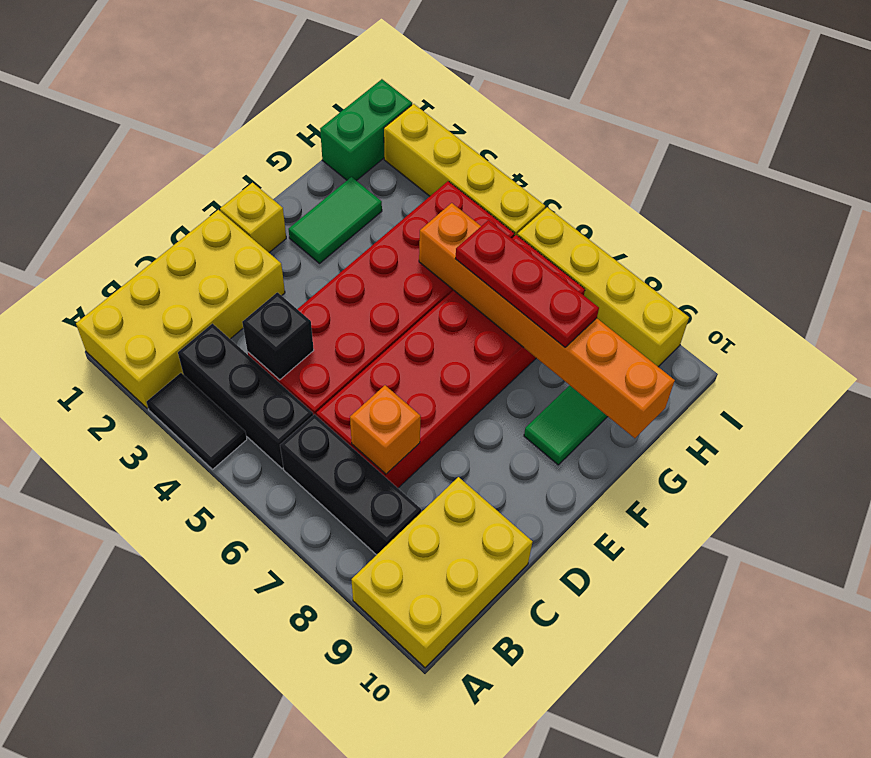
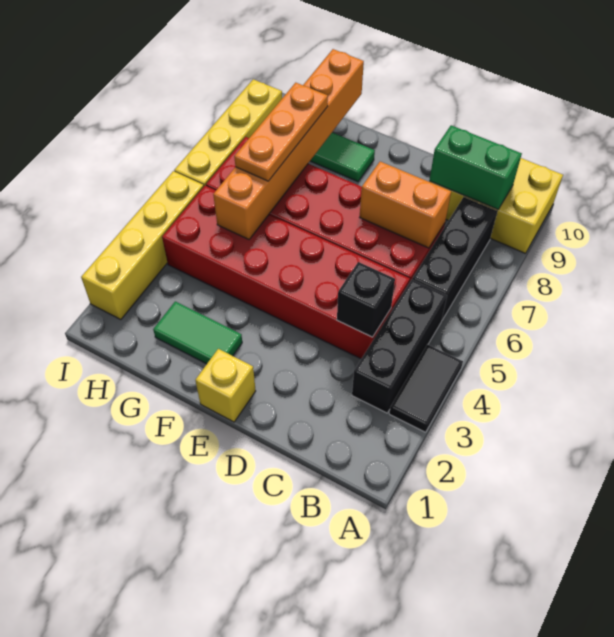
yellow 2x4 brick [76,210,285,409] -> none
orange 1x1 brick [350,385,421,474] -> orange 1x2 brick [360,162,451,248]
red 1x3 plate [455,220,599,347] -> orange 1x3 plate [234,83,328,181]
green 1x2 brick [320,79,412,181] -> green 1x2 brick moved to [429,125,522,209]

